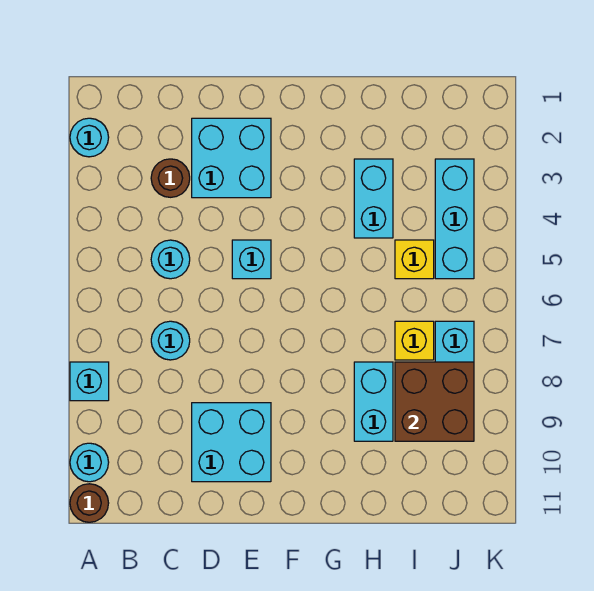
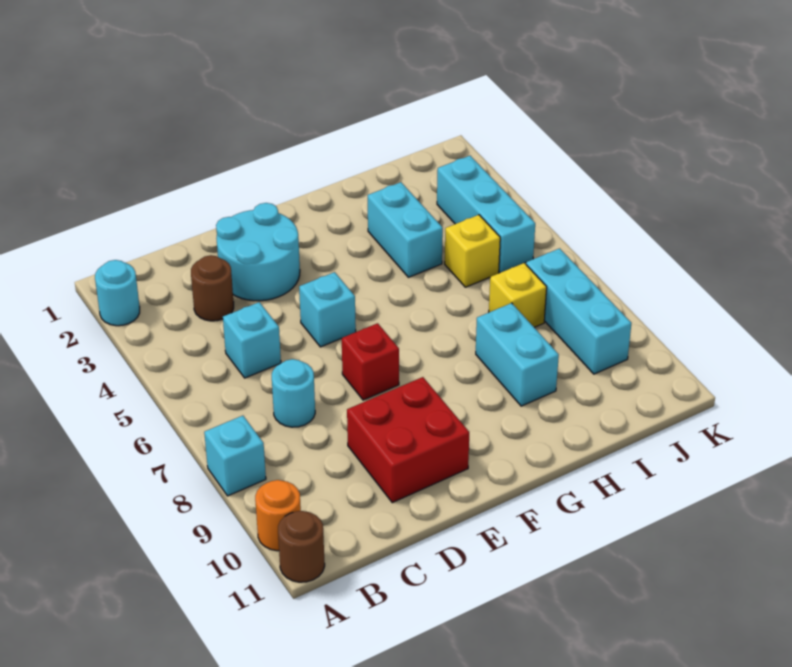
cyan 1x1 round brick [70,443,109,482] -> orange 1x1 round brick [255,480,301,551]
cyan 1x1 round brick [151,240,190,279] -> cyan 1x1 brick [223,302,281,378]
cyan 2x2 brick [192,118,271,198] -> cyan 2x2 round brick [216,203,300,301]
cyan 2x2 brick [192,403,271,482] -> red 2x2 brick [347,377,469,503]
none -> red 1x1 brick [342,323,399,400]
brown 2x2 brick [395,362,474,441] -> none

